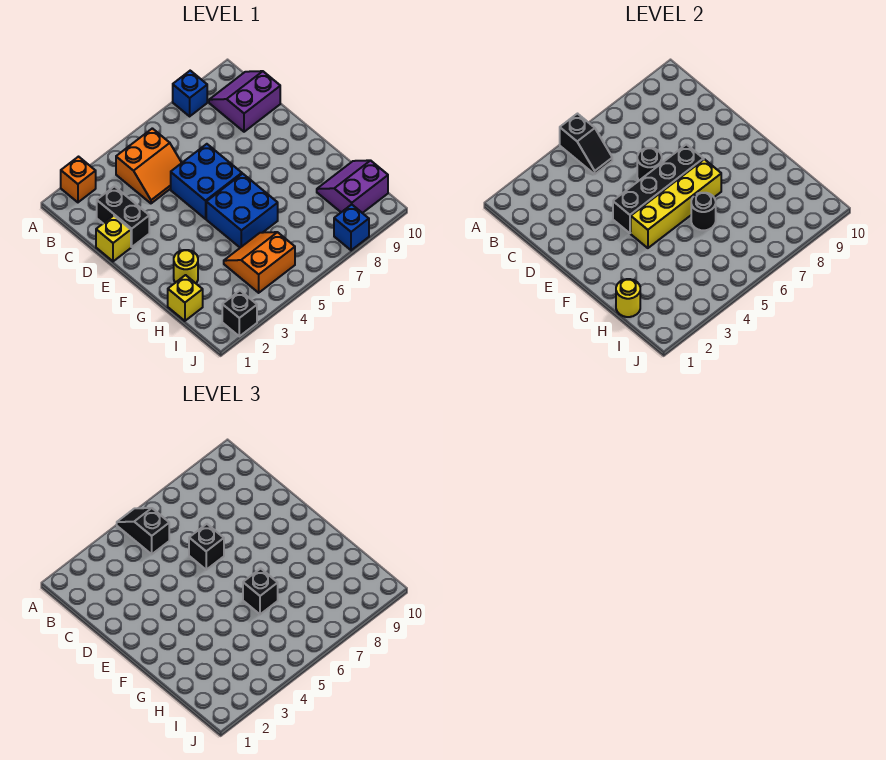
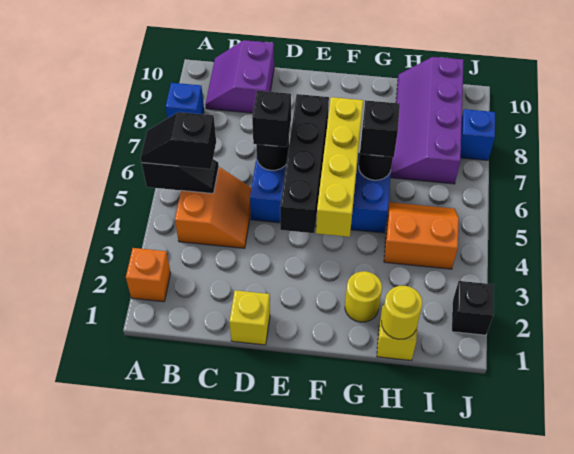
black 1x2 brick [97,186,149,247] -> none
orange 2x2 slope [224,232,295,293] -> orange 2x2 slope turned to [384,202,459,269]
purple 2x2 slope [317,160,388,213] -> purple 2x4 slope [390,57,464,184]

